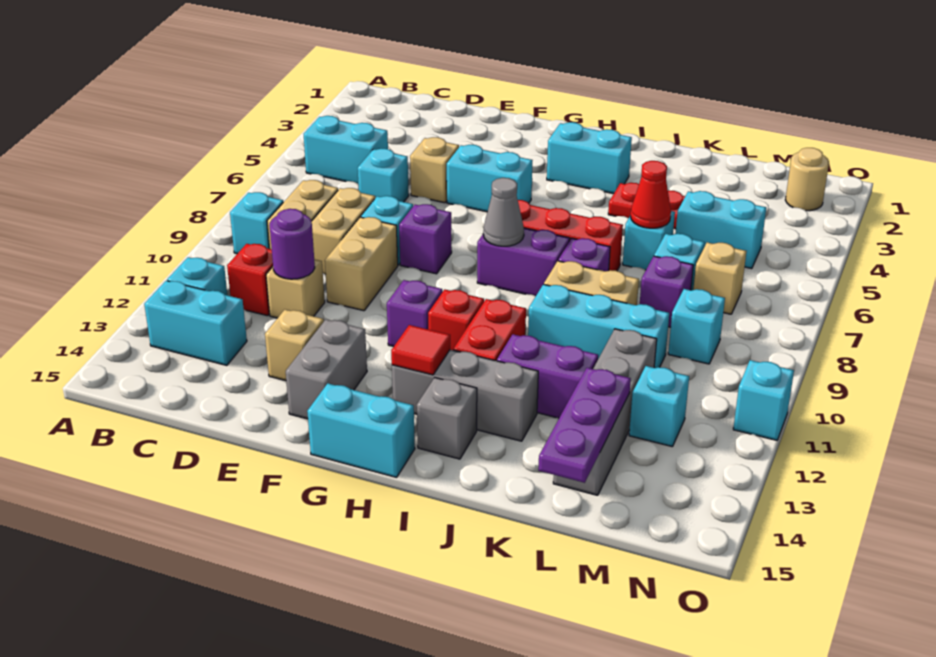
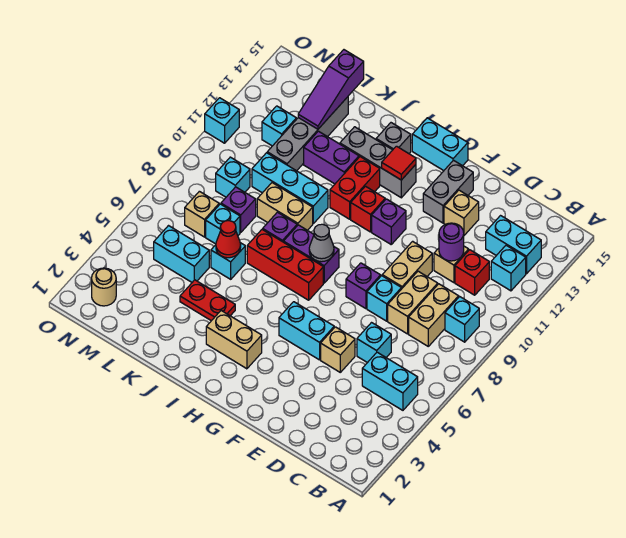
cyan 1x2 brick [547,122,632,194] -> tan 1x2 brick [206,311,262,369]
purple 1x3 plate [538,368,631,483] -> purple 1x3 slope [298,50,364,129]

